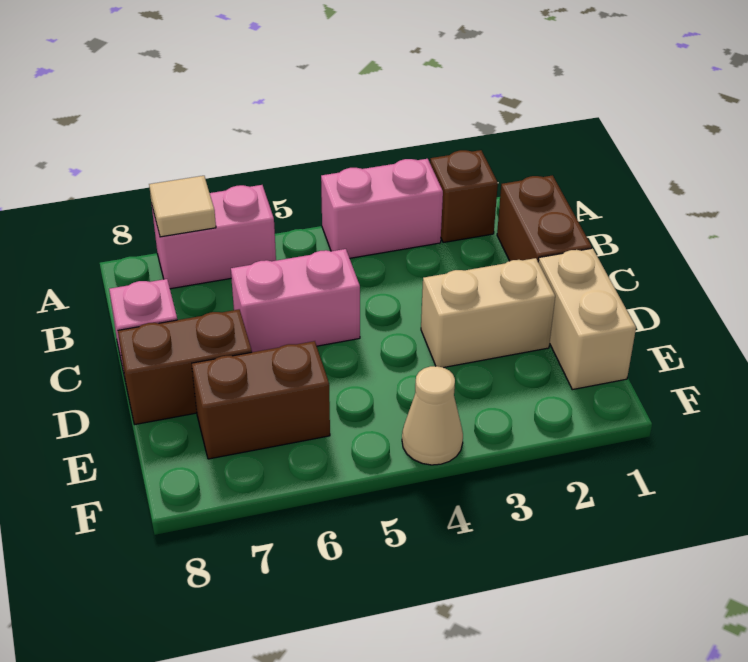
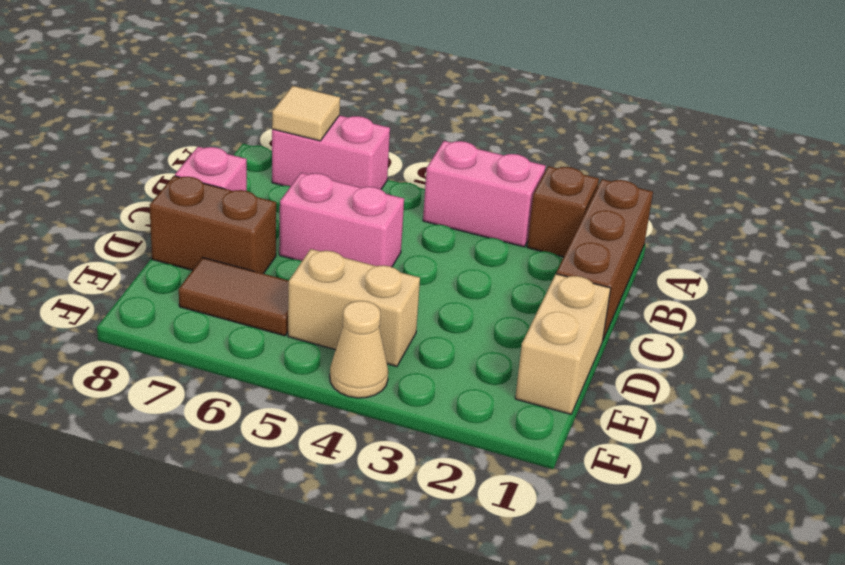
brown 1x2 brick [497,175,592,261] -> brown 1x3 brick [556,179,653,339]
tan 1x2 brick [421,258,555,368] -> tan 1x2 brick moved to [288,249,420,367]
brown 1x2 brick [192,341,330,459] -> brown 1x2 tile [179,258,289,336]

